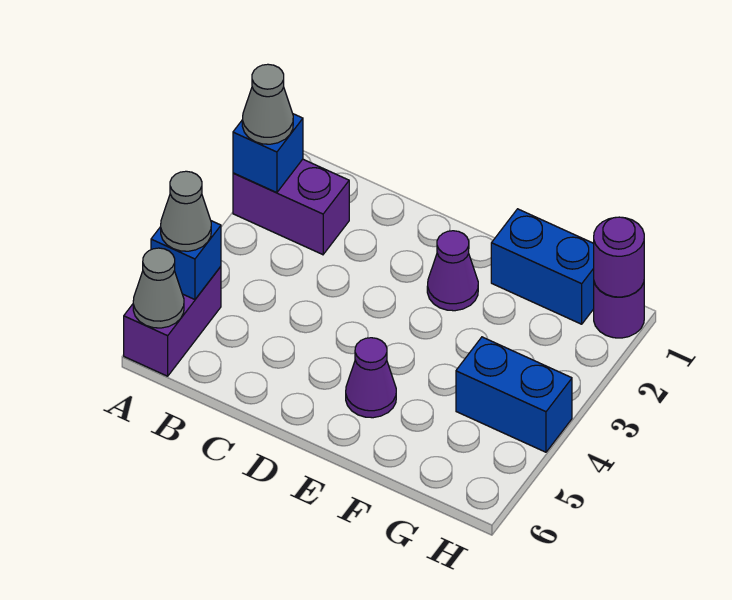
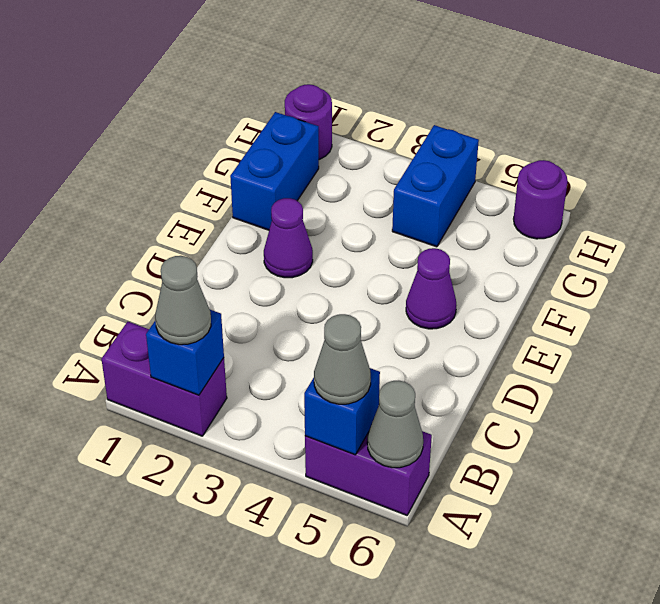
purple 1x2 brick [233,159,349,255] -> purple 1x2 brick turned to [102,322,227,436]
purple 1x1 round brick [594,217,644,297] -> purple 1x1 round brick moved to [514,160,568,239]

